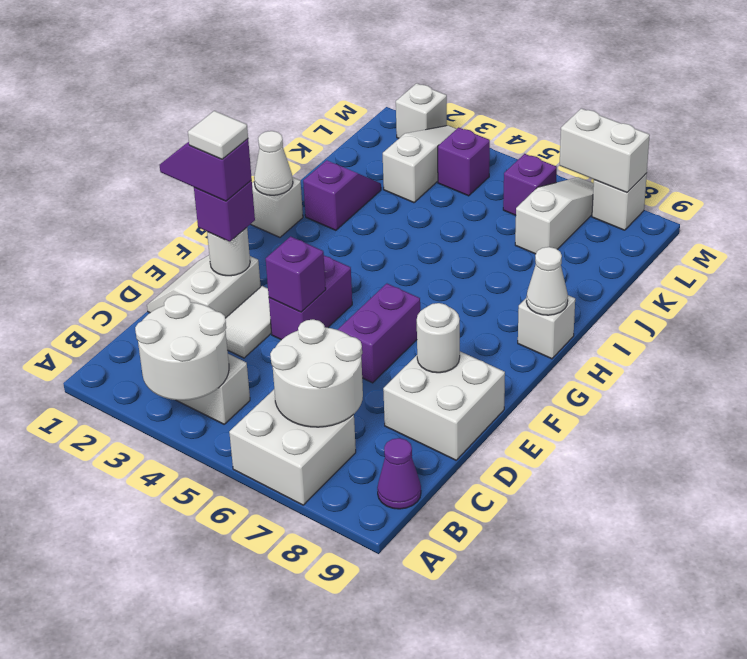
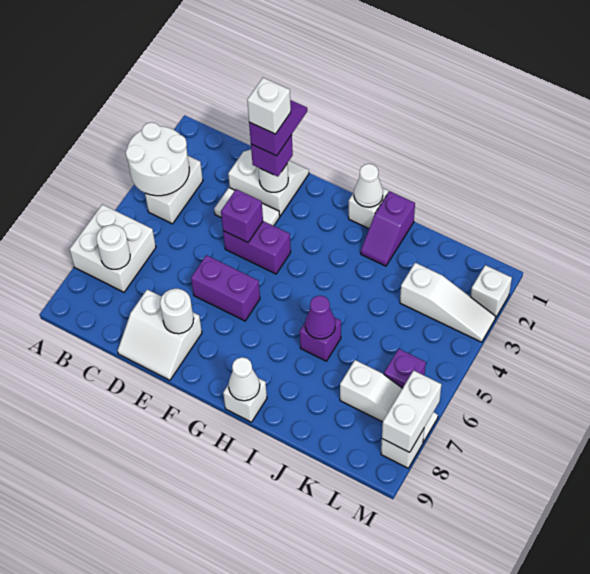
white 2x2 round brick [270,319,363,427] -> white 1x1 round brick [96,225,130,269]
purple 1x1 cone [377,438,421,509] -> purple 1x1 cone moved to [305,296,335,339]
white 2x2 brick [383,352,505,460] -> white 2x2 slope [118,290,202,380]
white 1x1 tile [188,111,248,159] -> white 1x1 brick [247,78,291,134]
purple 1x2 slope [303,160,381,230] -> purple 1x2 slope turned to [361,191,415,266]
purple 1x1 brick [438,127,490,196] -> purple 1x1 brick moved to [300,318,341,361]

